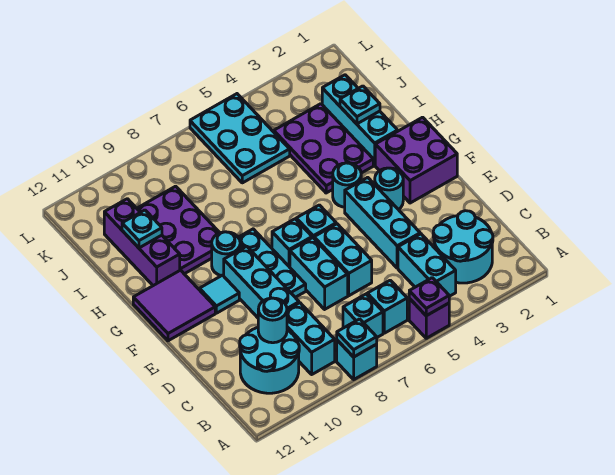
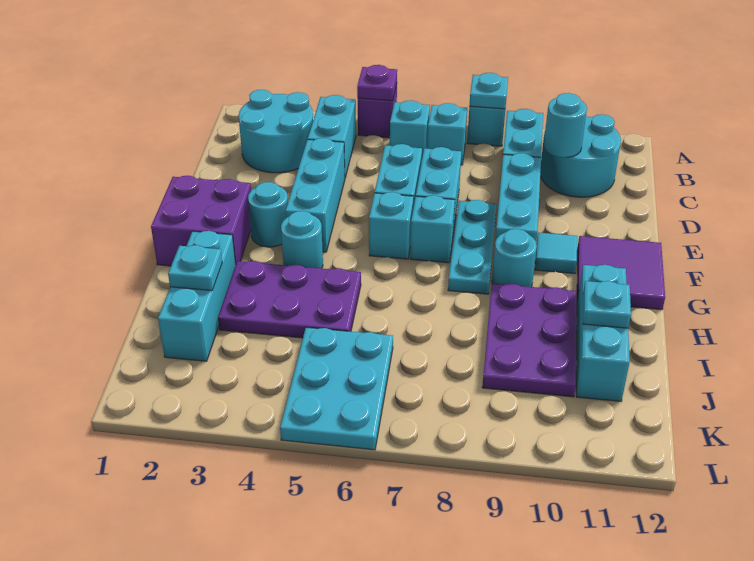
purple 2x3 plate [274,104,373,193] -> purple 2x3 plate turned to [218,261,361,338]
purple 1x3 brick [104,199,180,286] -> cyan 1x3 brick [576,265,630,401]

